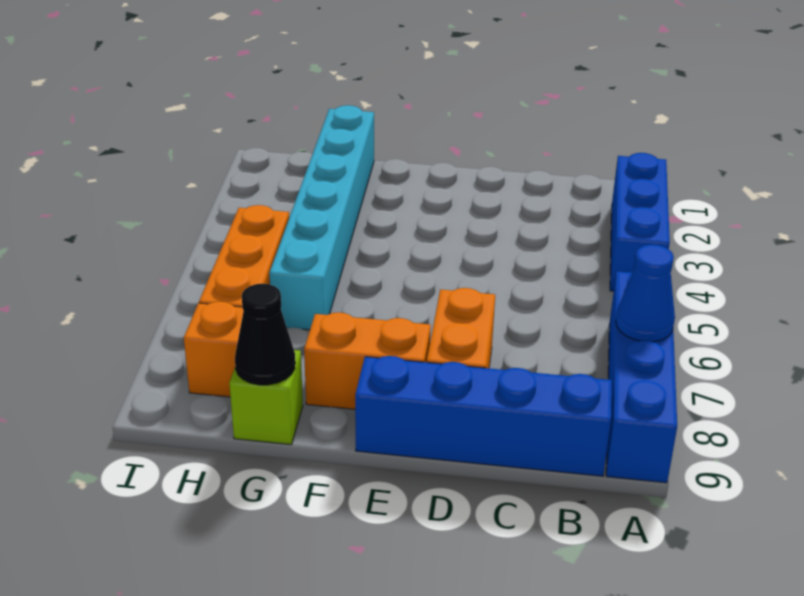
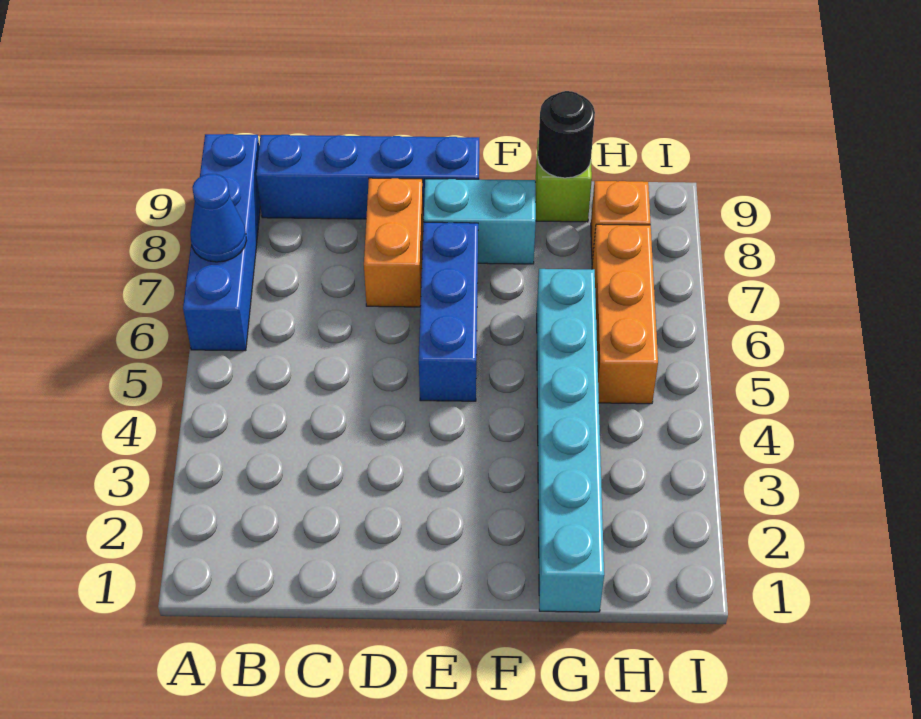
blue 1x3 brick [610,153,670,291] -> blue 1x3 brick moved to [419,222,478,401]
orange 1x2 brick [304,312,431,409] -> cyan 1x2 brick [423,179,536,264]
black 1x1 cone [235,284,295,385] -> black 1x1 round brick [538,91,595,178]

